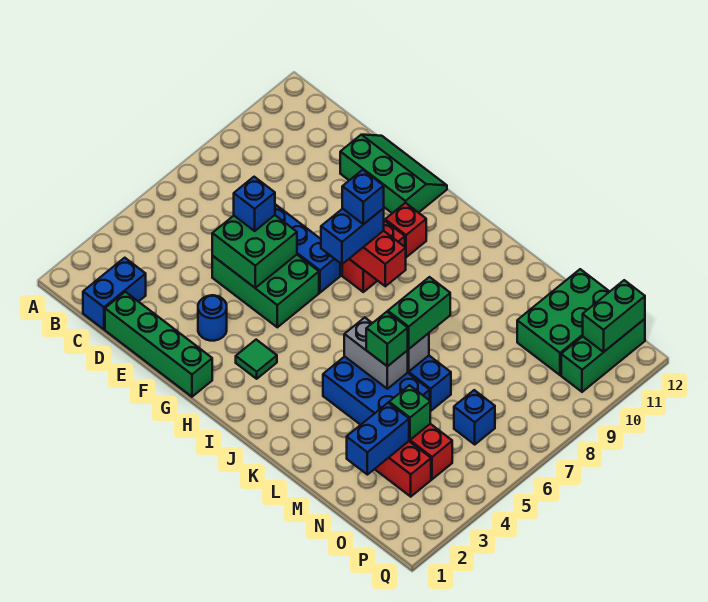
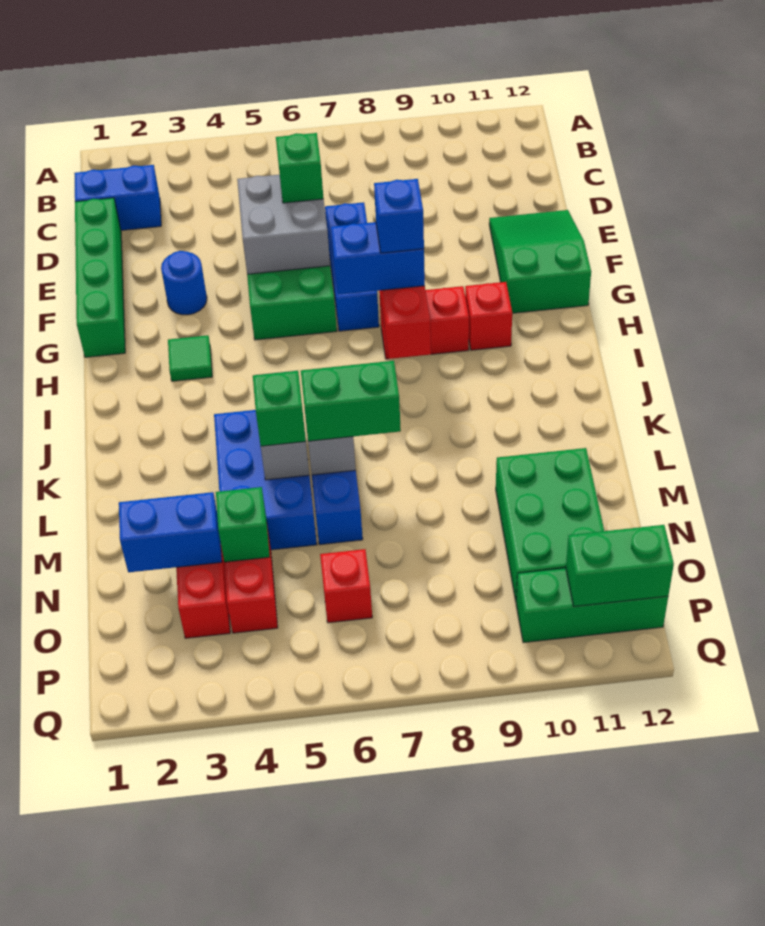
green 2x2 brick [212,215,297,288] -> grey 2x2 brick [237,175,330,274]
blue 1x1 brick [234,177,275,231] -> green 1x1 brick [276,133,324,203]
green 2x3 slope [340,135,447,213] -> green 2x3 slope turned to [489,210,591,313]
green 2x3 brick [517,269,610,375] -> green 2x3 brick turned to [496,448,604,601]
blue 1x1 brick [454,390,495,444] -> red 1x1 brick [320,549,372,623]

